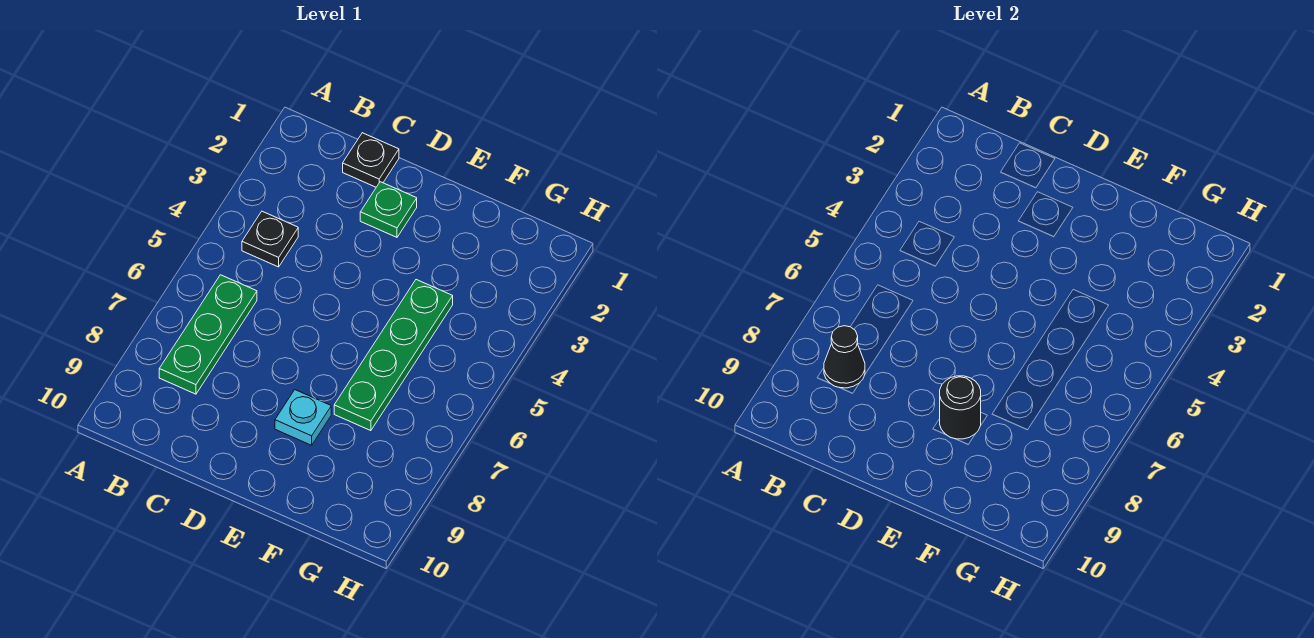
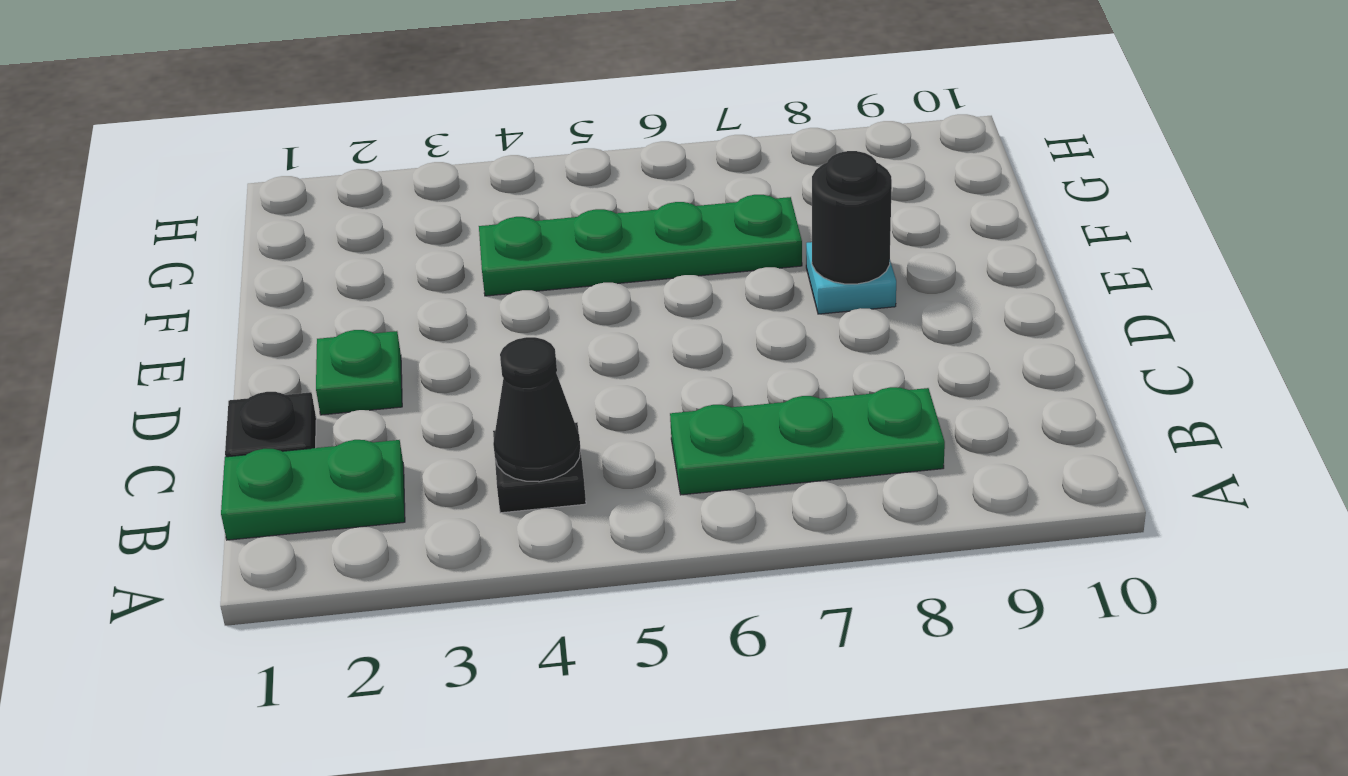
none -> green 1x2 plate [221,440,405,540]
black 1x1 cone [824,326,865,388] -> black 1x1 cone moved to [493,337,581,482]

